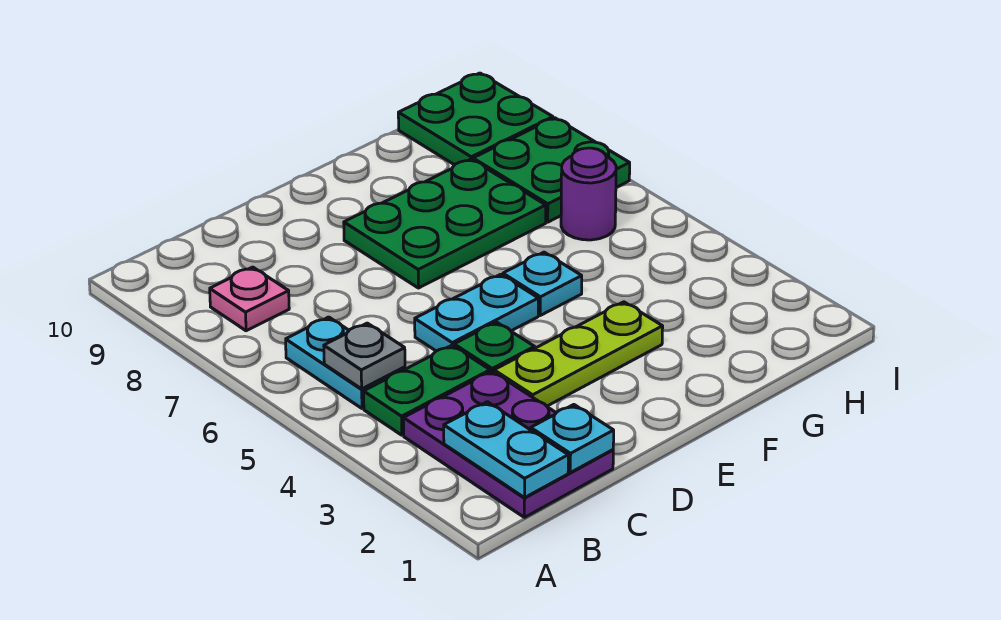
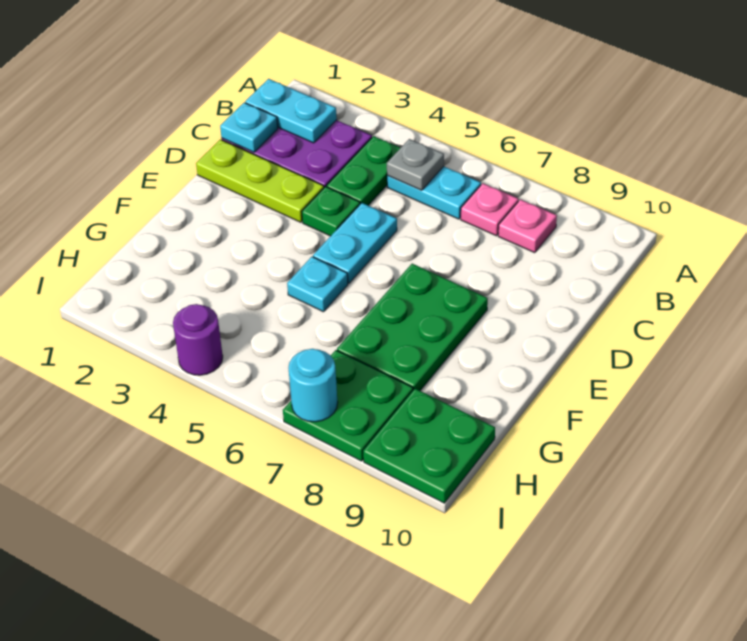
none -> pink 1x1 plate [461,183,519,236]
lime 1x3 plate [494,302,663,406] -> lime 1x3 plate turned to [196,140,324,222]
purple 1x1 round brick [561,148,616,240] -> purple 1x1 round brick moved to [173,304,223,375]
none -> cyan 1x1 round brick [289,349,338,422]

